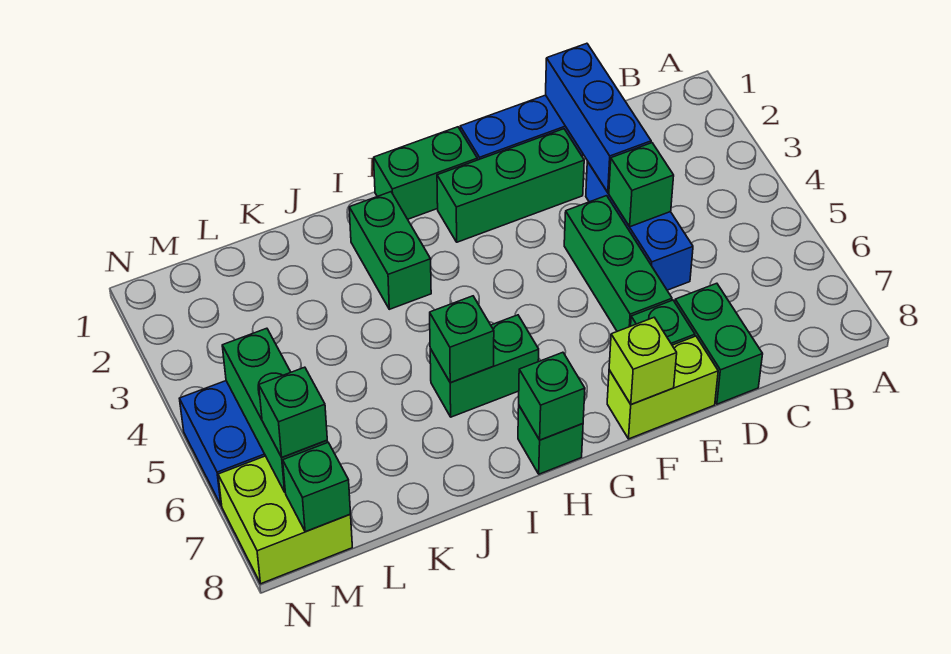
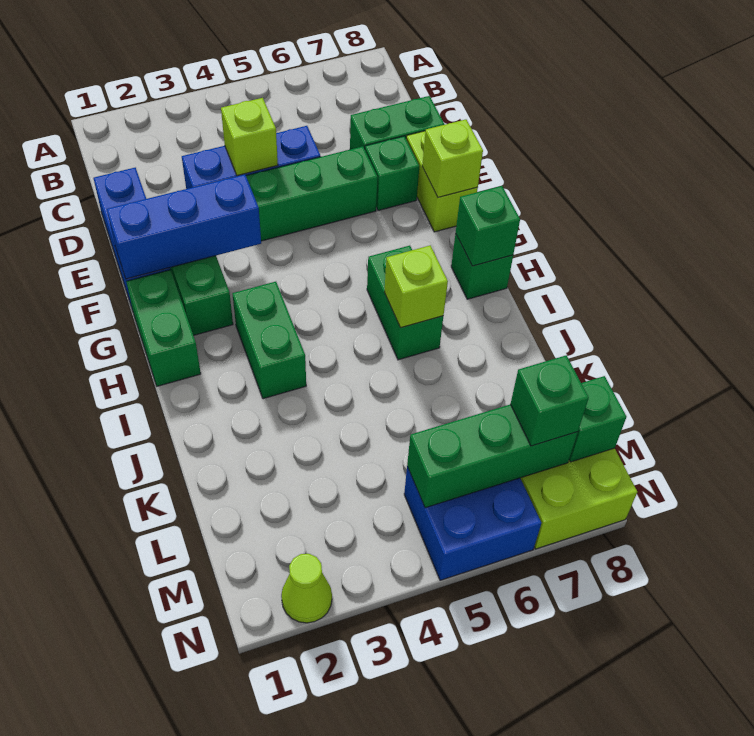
blue 1x3 brick [546,43,651,192] -> blue 1x3 brick moved to [107,174,261,279]
green 1x1 brick [609,143,674,227] -> lime 1x1 brick [221,98,278,176]
green 1x2 brick [349,192,431,309] -> green 1x2 brick turned to [232,282,306,399]
green 1x1 brick [430,296,494,383] -> lime 1x1 brick [384,245,448,328]
none -> lime 1x1 cone [281,554,332,623]

